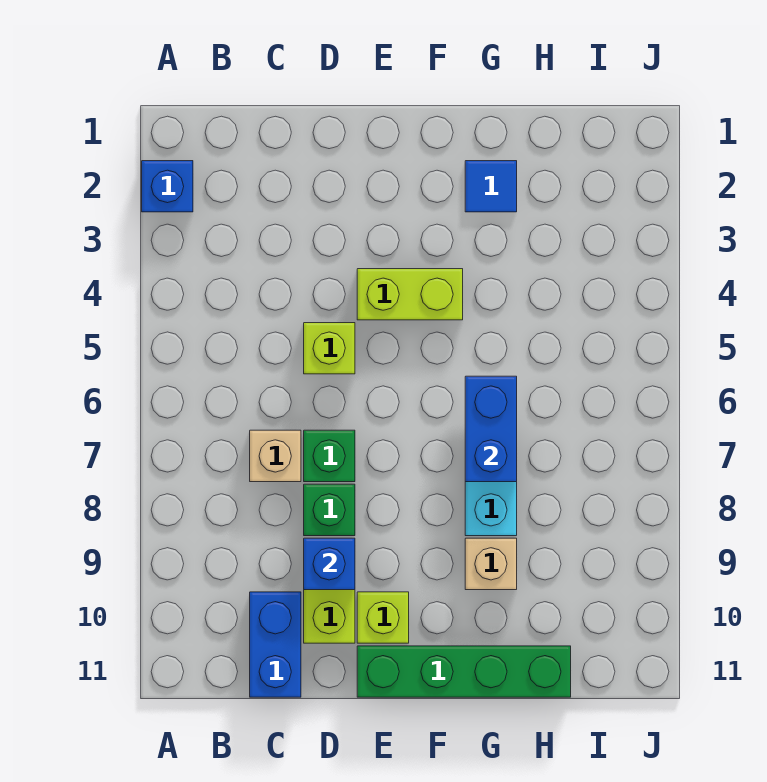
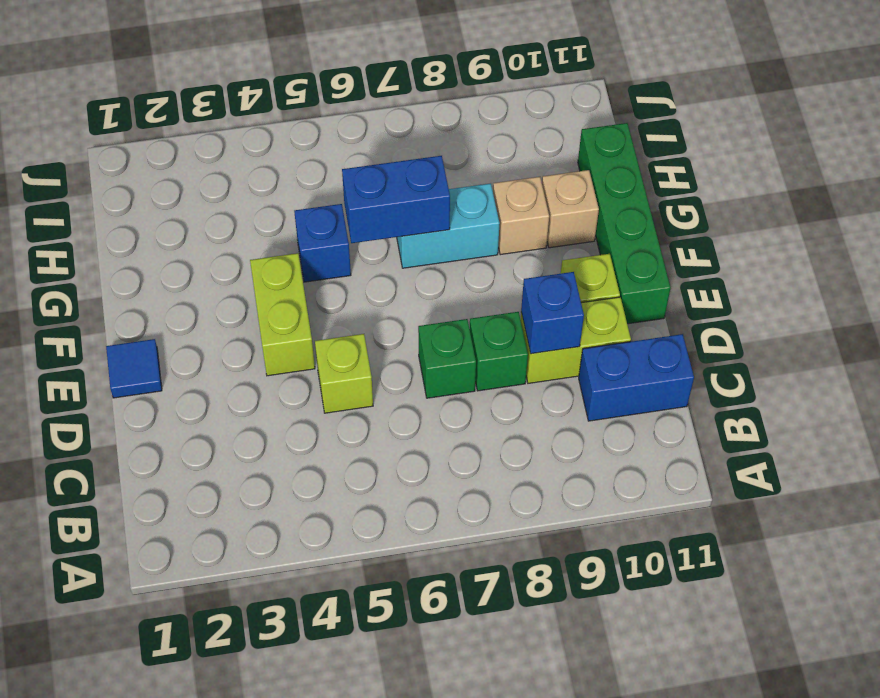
blue 1x1 brick [142,161,193,212] -> blue 1x1 brick moved to [294,204,351,282]
tan 1x1 brick [250,430,301,482] -> tan 1x1 brick moved to [542,170,599,248]
blue 1x1 tile [465,161,517,212] -> blue 1x1 tile moved to [106,339,162,398]

